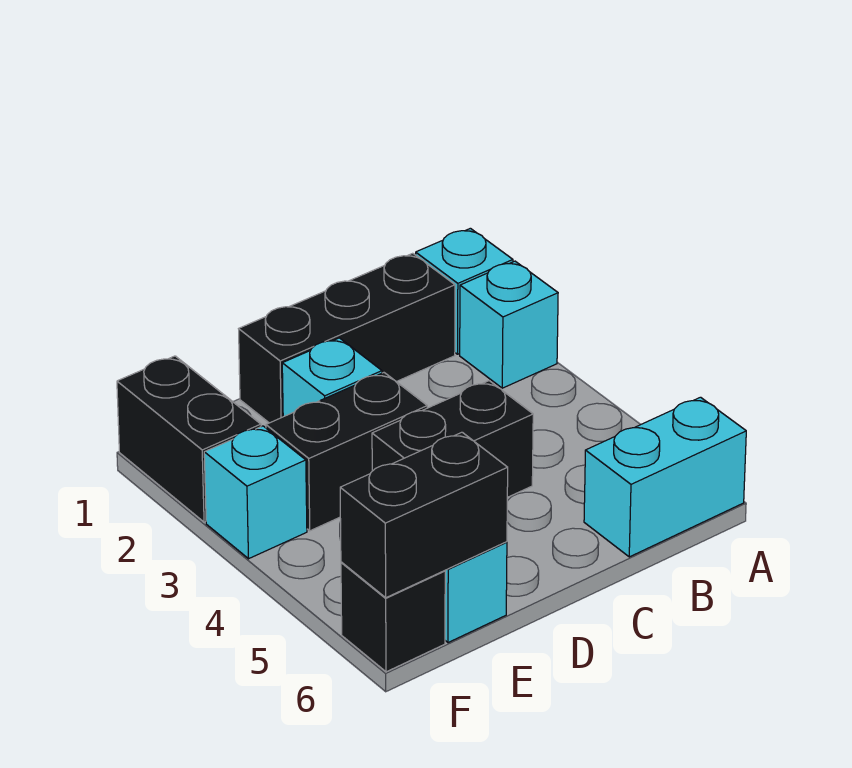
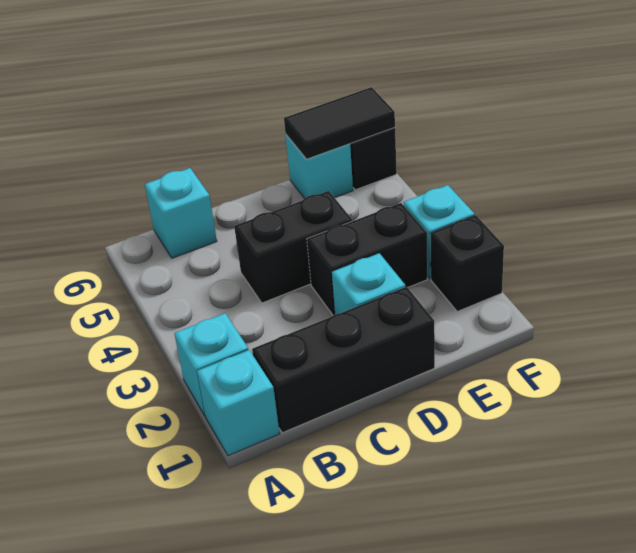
cyan 1x2 brick [584,397,746,557] -> cyan 1x1 brick [145,168,217,258]
black 1x2 brick [340,432,508,598] -> black 1x2 tile [284,87,395,159]
black 1x2 brick [117,356,261,522] -> black 1x1 brick [431,215,504,311]

